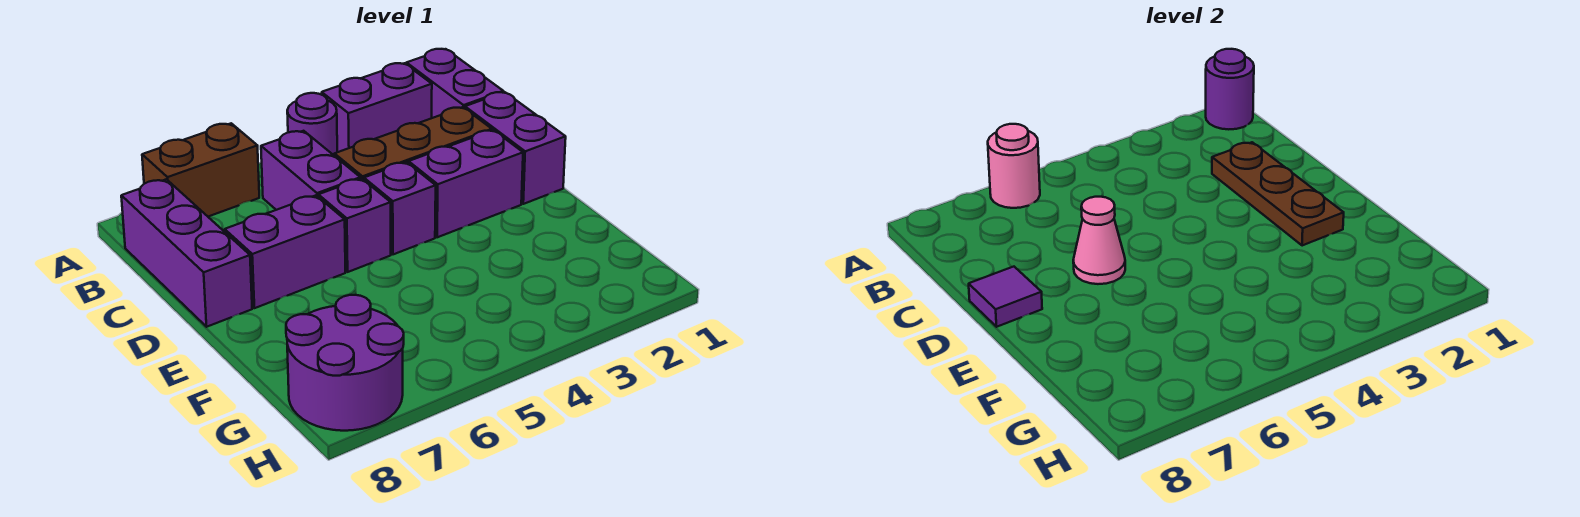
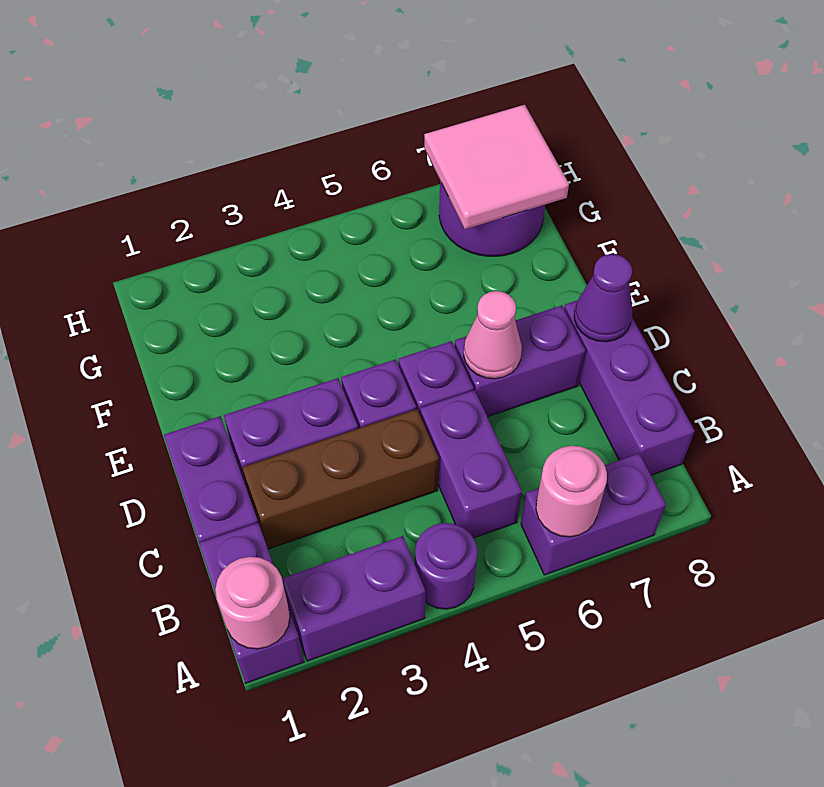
purple 1x1 round brick [1206,49,1254,129] -> pink 1x1 round brick [215,557,290,649]
brown 1x2 brick [142,123,259,217] -> purple 1x2 brick [521,453,666,575]
brown 1x3 plate [1212,142,1344,246] -> none
purple 1x1 tile [969,267,1042,327] -> purple 1x1 cone [574,254,632,342]
none -> pink 2x2 tile [424,105,569,229]

